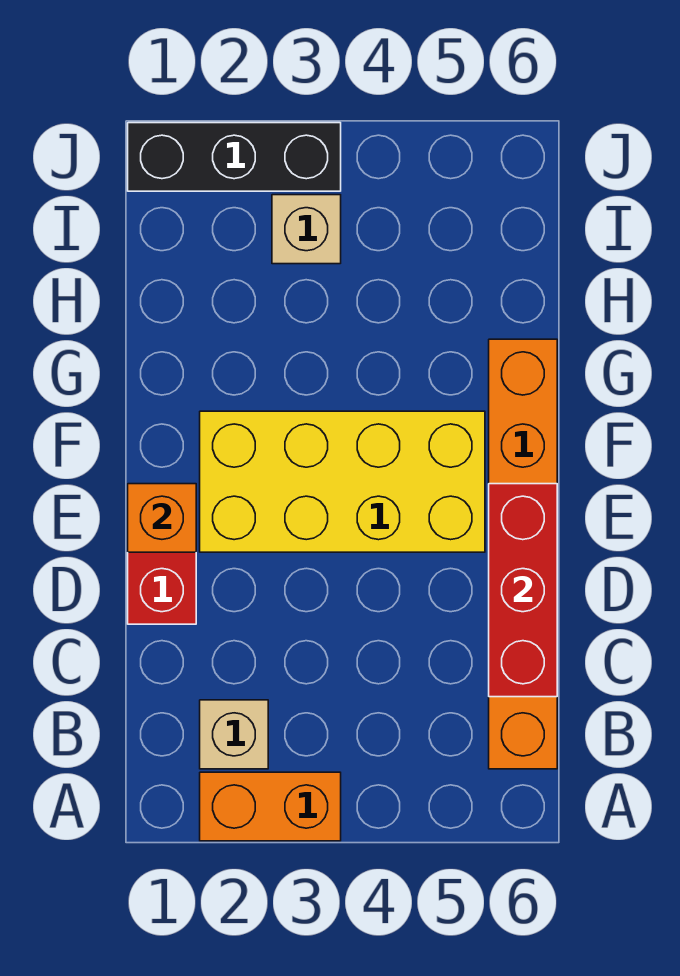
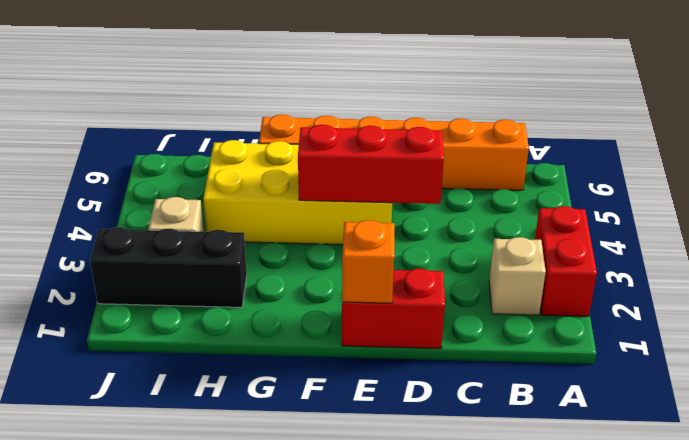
orange 1x2 brick [200,772,341,841] -> red 1x2 brick [535,206,597,316]
red 1x3 brick [489,484,557,697] -> red 1x3 brick moved to [298,125,444,204]
yellow 2x4 brick [200,411,485,552] -> yellow 2x4 brick turned to [203,140,392,245]
black 1x3 brick [128,123,341,191] -> black 1x3 brick turned to [90,227,247,307]

